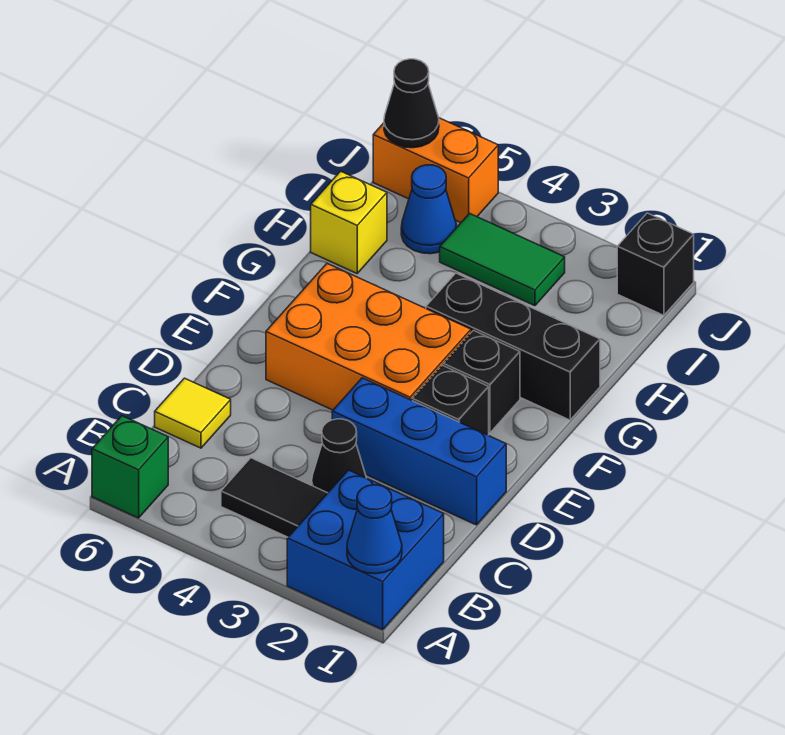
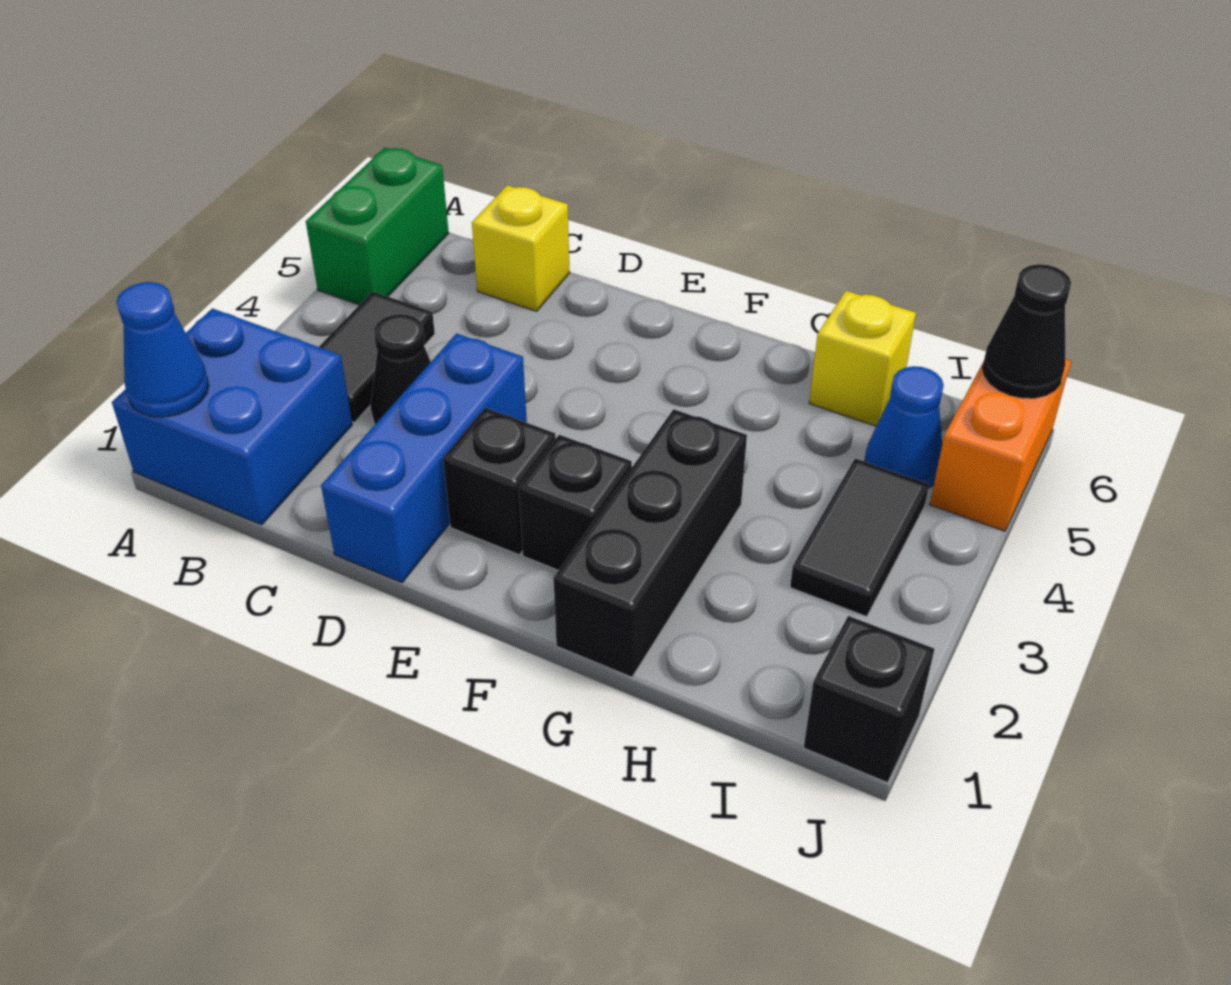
green 1x1 brick [92,416,168,518] -> green 1x2 brick [306,147,449,305]
yellow 1x1 tile [155,378,231,448] -> yellow 1x1 brick [472,185,570,311]
orange 2x3 brick [266,263,471,410] -> none
green 1x2 tile [440,213,565,306] -> black 1x2 tile [790,459,929,617]

